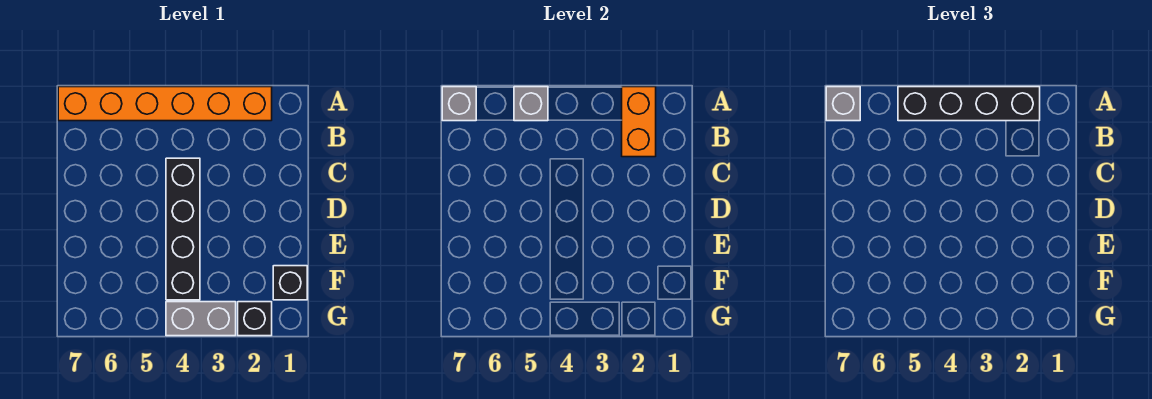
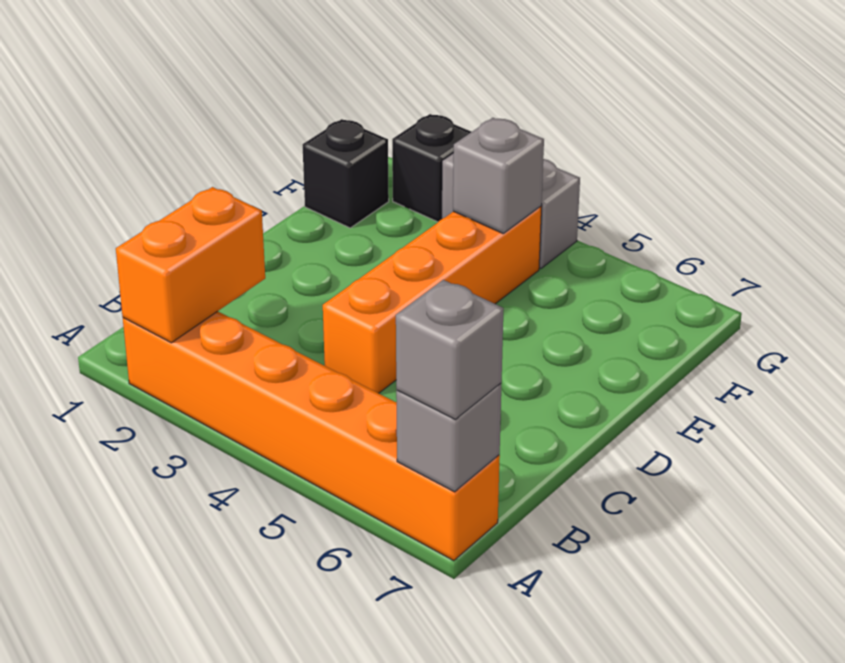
black 1x4 brick [898,87,1040,121] -> none
grey 1x1 brick [514,87,548,121] -> grey 1x1 brick moved to [453,118,544,234]
black 1x4 brick [166,158,200,300] -> orange 1x4 brick [323,206,541,393]

